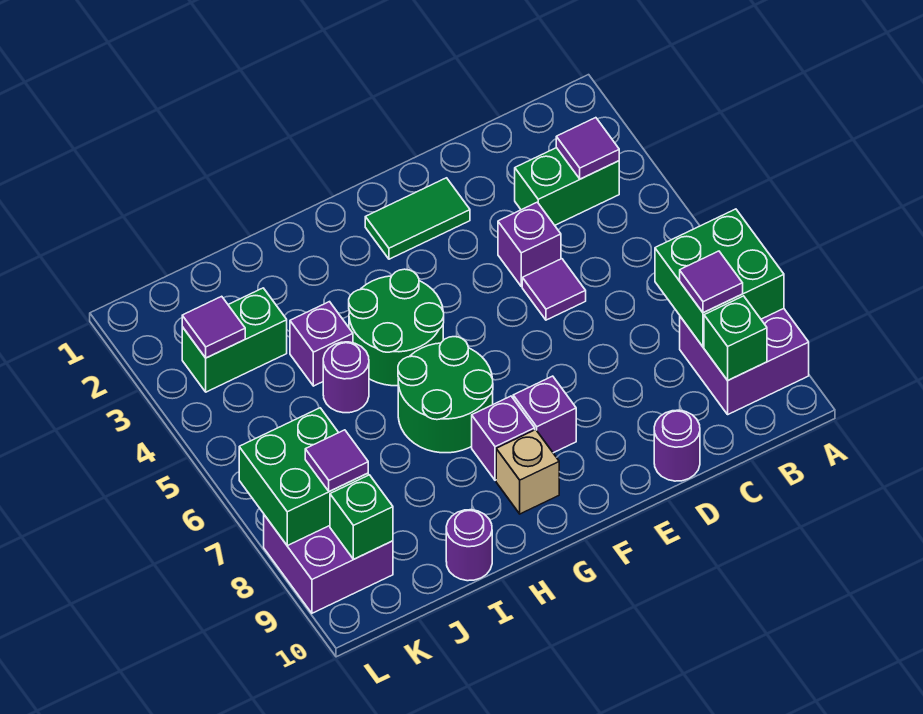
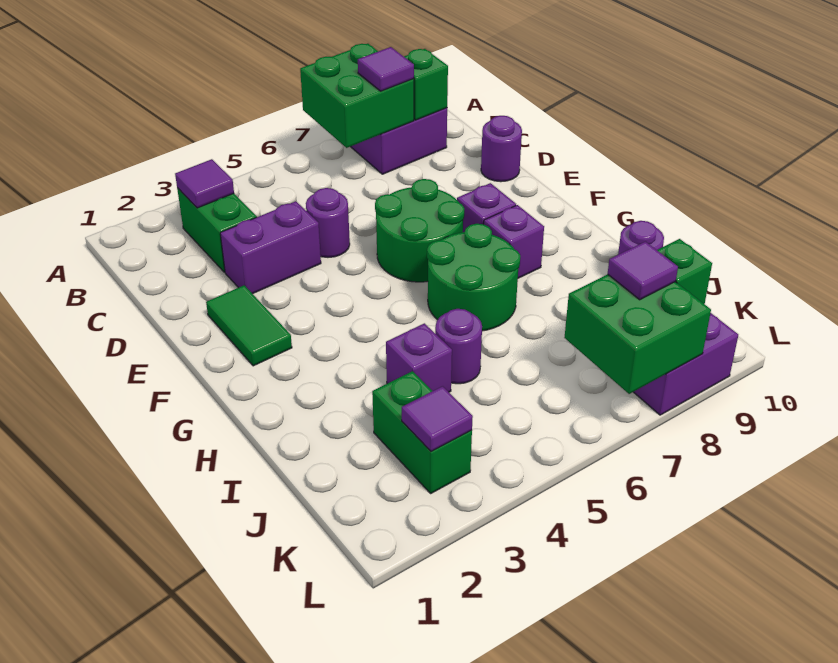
purple 1x1 brick [498,202,561,287] -> purple 1x2 brick [220,201,321,294]
purple 1x1 tile [522,259,586,320] -> purple 1x1 round brick [306,188,350,257]
green 2x2 round brick [349,269,444,386] -> green 2x2 round brick moved to [375,179,464,282]
tan 1x1 brick [496,430,559,514] -> none

